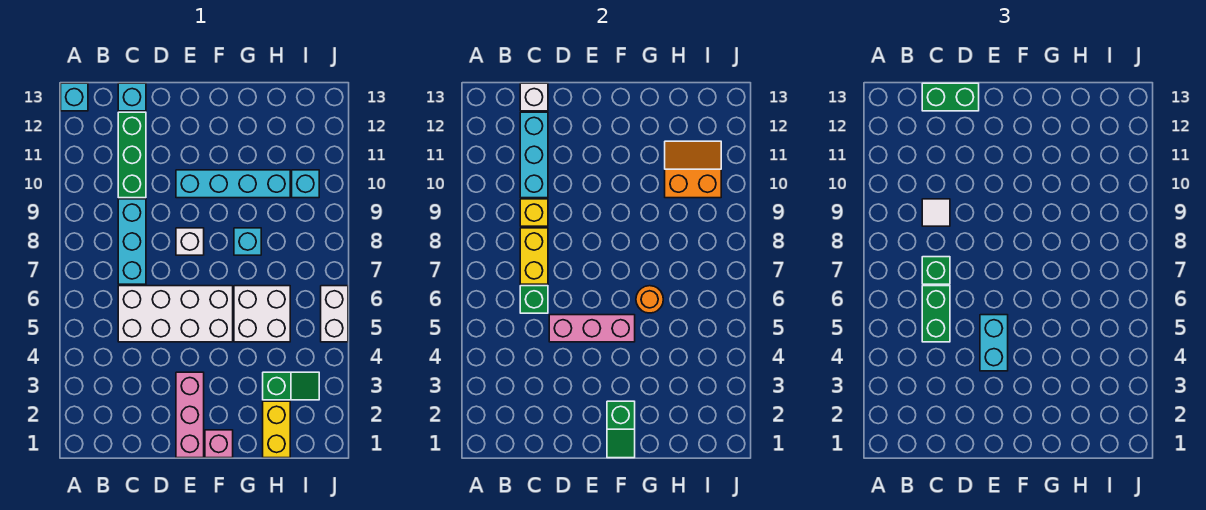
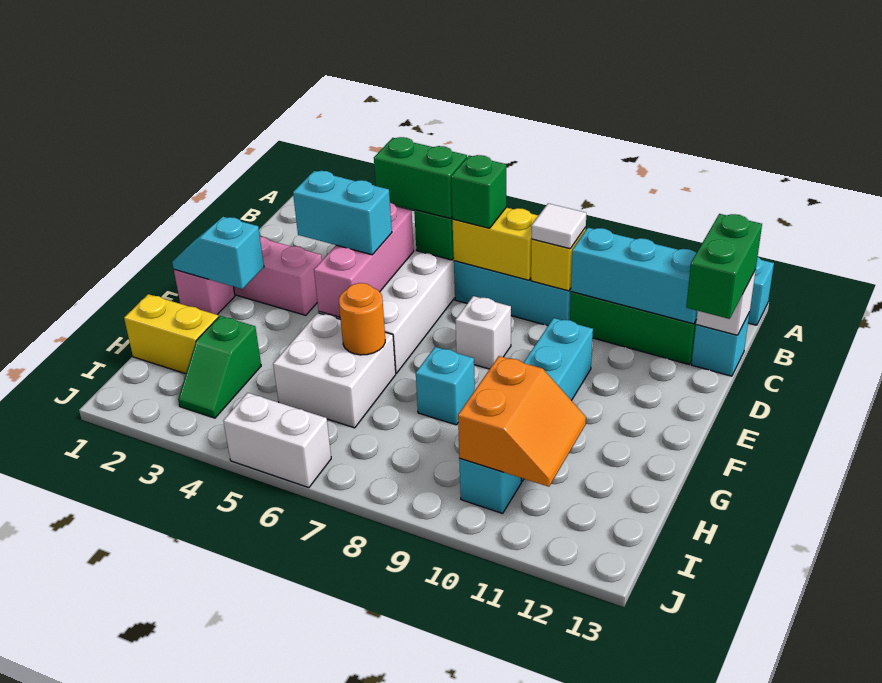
green 1x2 slope [607,401,635,458] -> cyan 1x2 slope [172,217,264,289]

